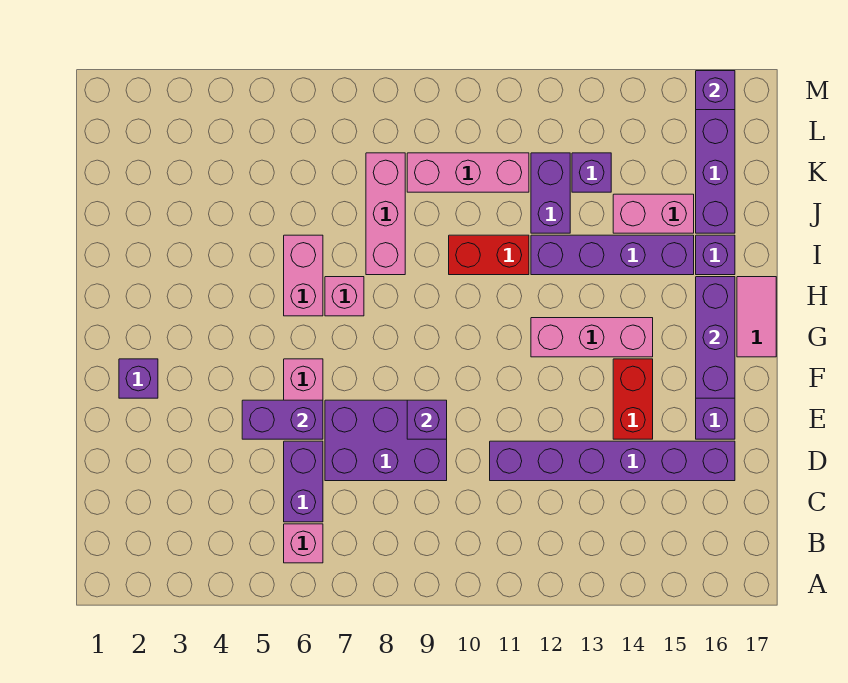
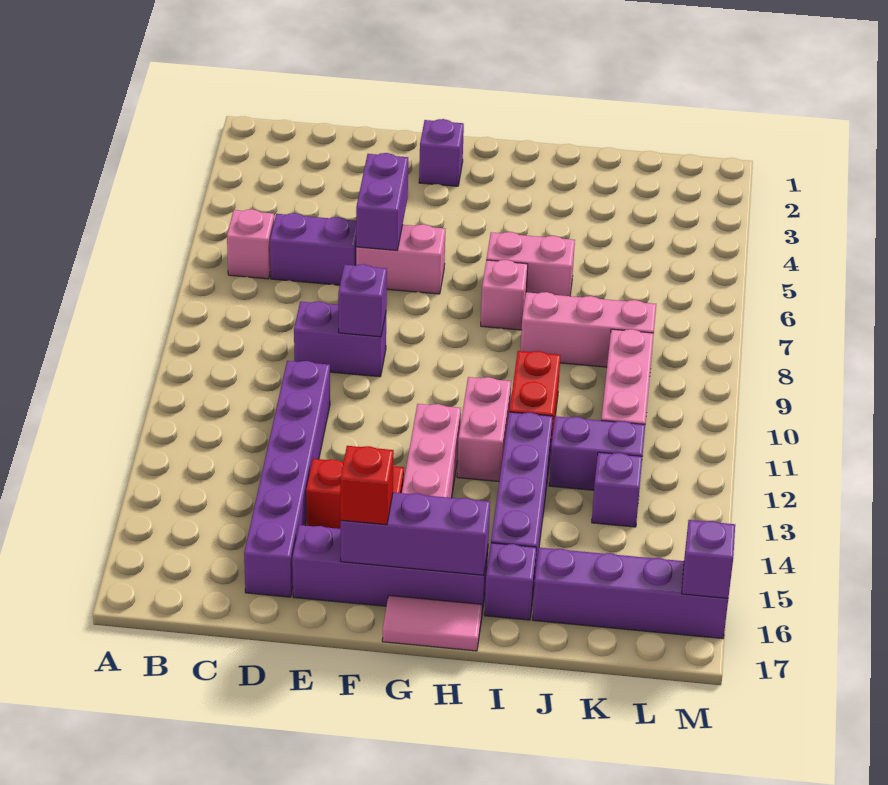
purple 2x3 brick [325,400,447,481] -> purple 1x2 brick [294,301,386,377]
none -> red 1x1 brick [340,446,394,525]
pink 1x2 brick [613,194,694,233] -> pink 1x2 brick moved to [457,377,511,481]

